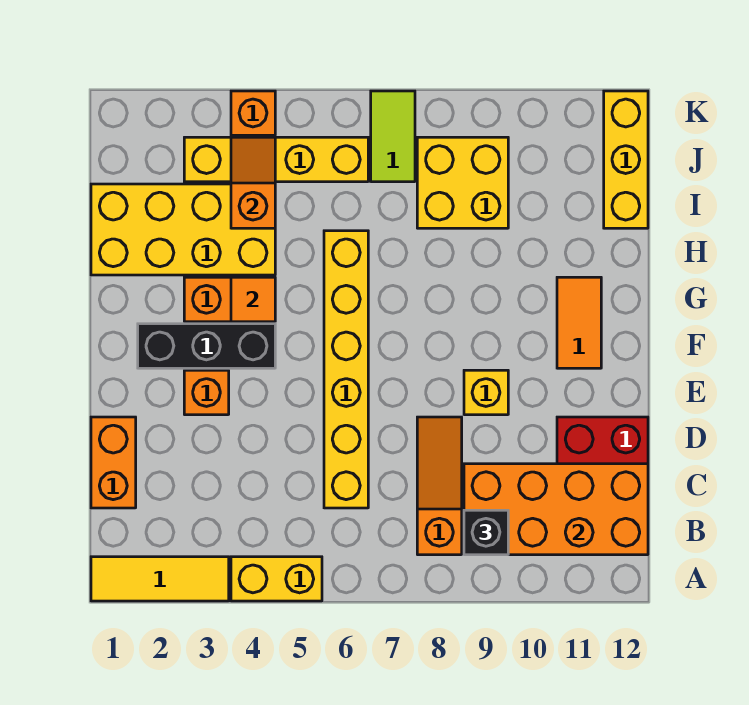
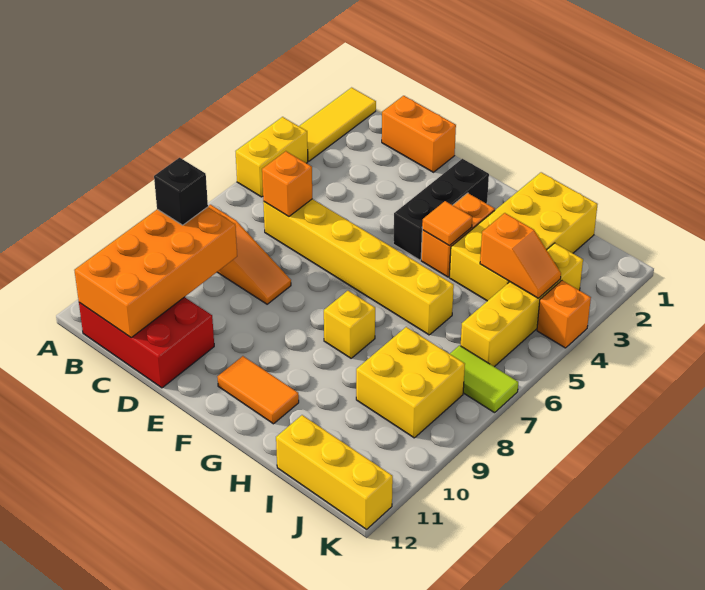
orange 1x1 brick [184,370,229,415] -> orange 1x1 brick moved to [262,151,312,217]
yellow 1x1 brick [464,370,508,415] -> yellow 1x1 brick moved to [324,291,375,358]

